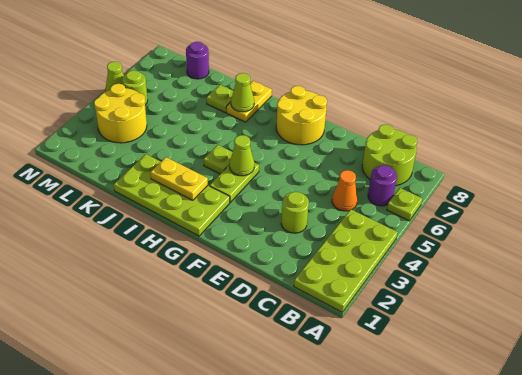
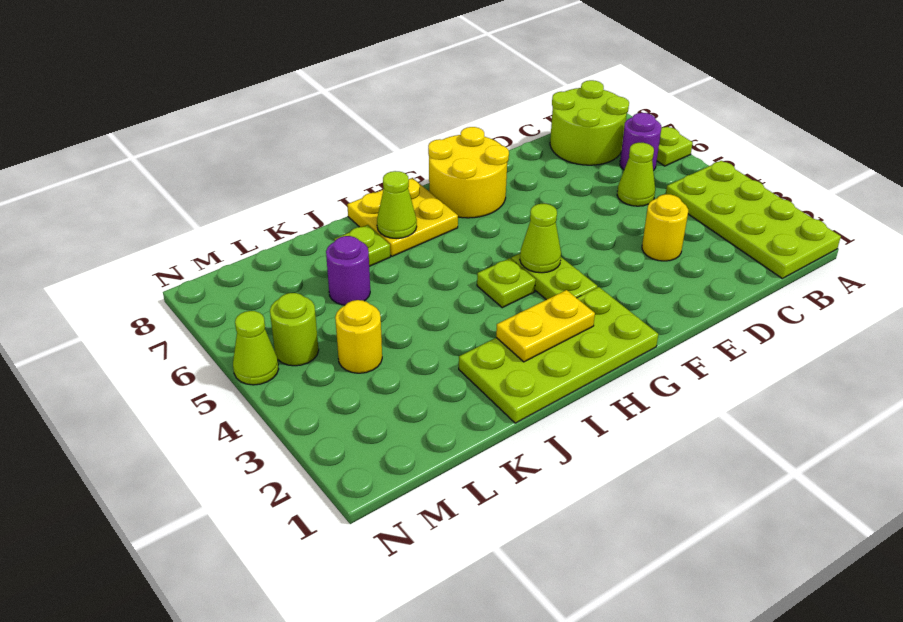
orange 1x1 cone [332,170,358,211] -> lime 1x1 cone [617,143,655,206]
lime 1x1 round brick [281,192,309,233] -> yellow 1x1 round brick [642,194,688,261]
yellow 1x2 plate [226,81,272,122] -> yellow 2x2 plate [347,178,458,256]
yellow 2x2 round brick [94,84,147,143] -> yellow 1x1 round brick [335,300,382,373]
purple 1x1 round brick [186,42,209,79] -> purple 1x1 round brick moved to [326,236,370,305]

